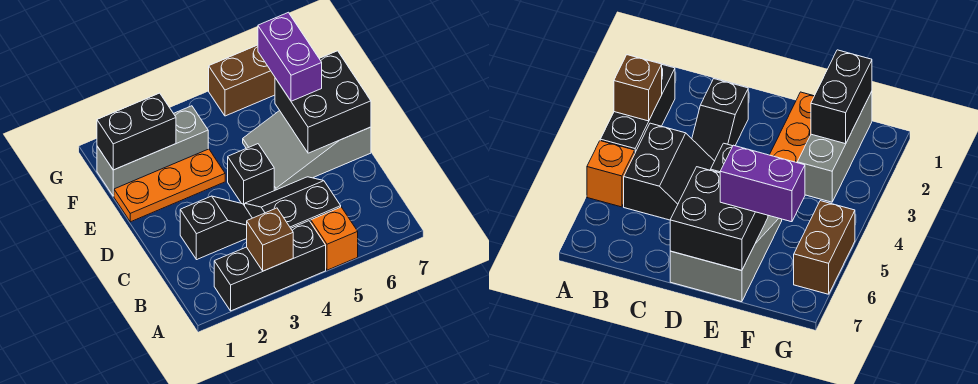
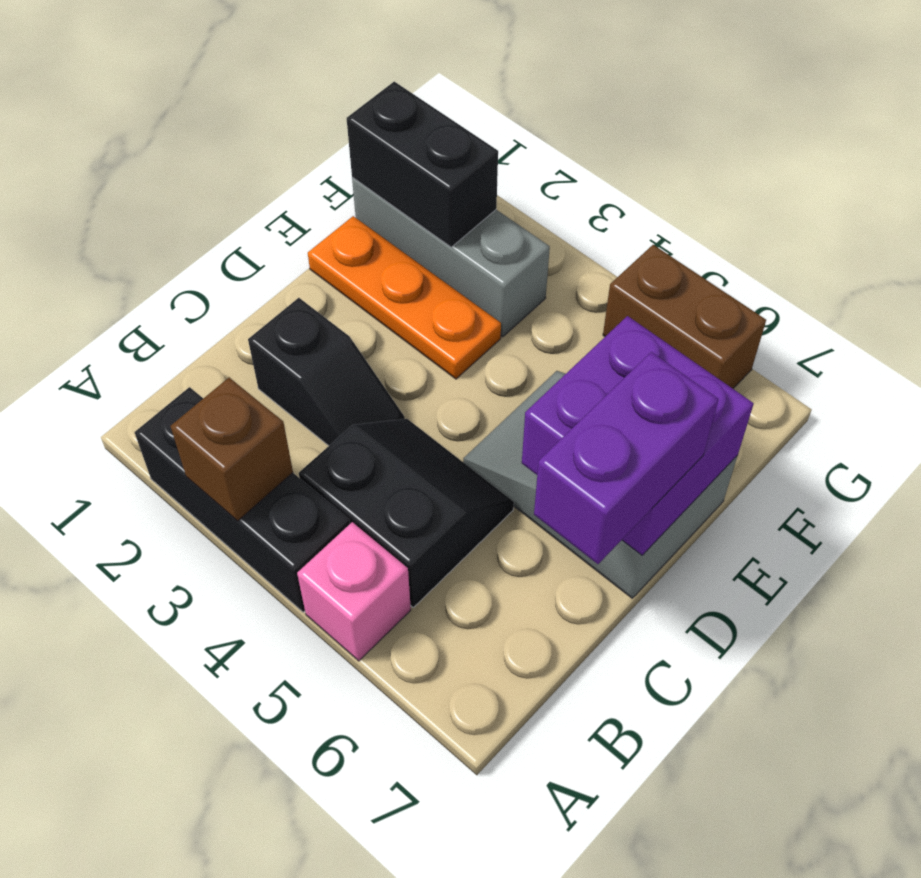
orange 1x1 brick [311,207,358,270] -> pink 1x1 brick [297,522,411,661]
black 1x1 brick [228,144,274,206] -> none
black 2x2 brick [275,51,371,153] -> purple 2x2 brick [522,316,754,555]
purple 1x2 brick [258,12,322,101] -> purple 1x2 brick moved to [534,352,719,564]

